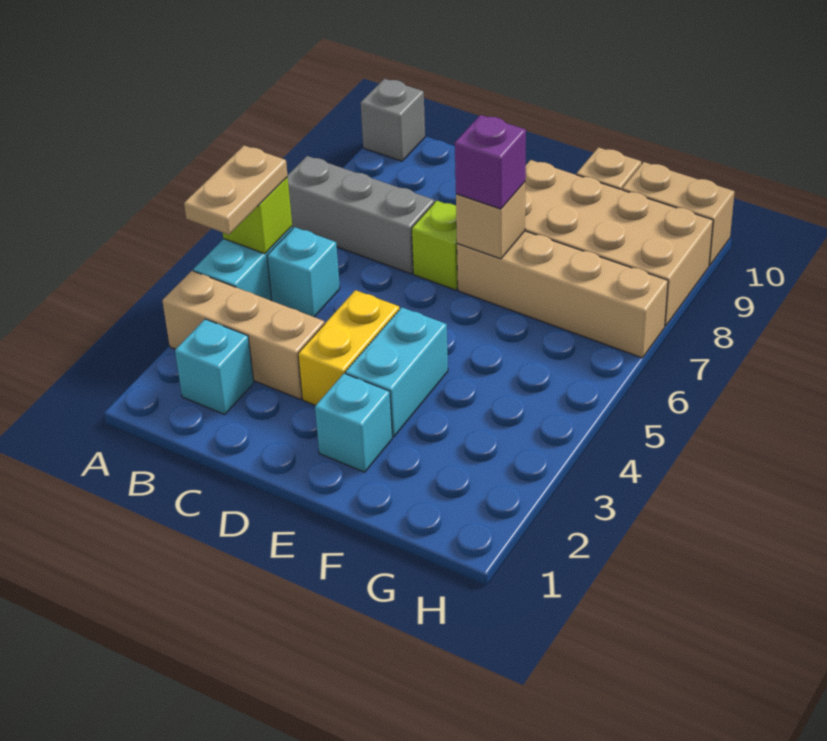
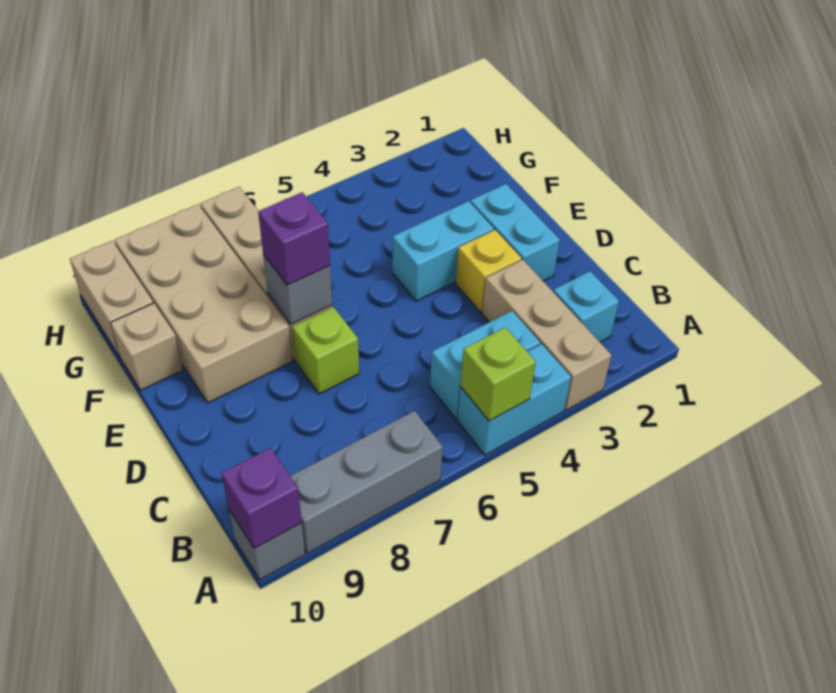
tan 1x2 plate [184,146,288,235] -> none
grey 1x3 brick [288,156,434,274] -> grey 1x3 brick turned to [290,411,443,553]
none -> purple 1x1 brick [222,448,302,548]
cyan 1x1 brick [267,227,340,317] -> cyan 1x2 brick [430,311,540,419]
yellow 1x2 brick [298,290,400,406] -> yellow 1x1 brick [456,230,522,312]
cyan 1x1 brick [315,374,392,472] -> cyan 1x2 brick [470,184,560,281]
tan 1x1 brick [456,182,525,259] -> grey 1x1 brick [263,255,332,324]

